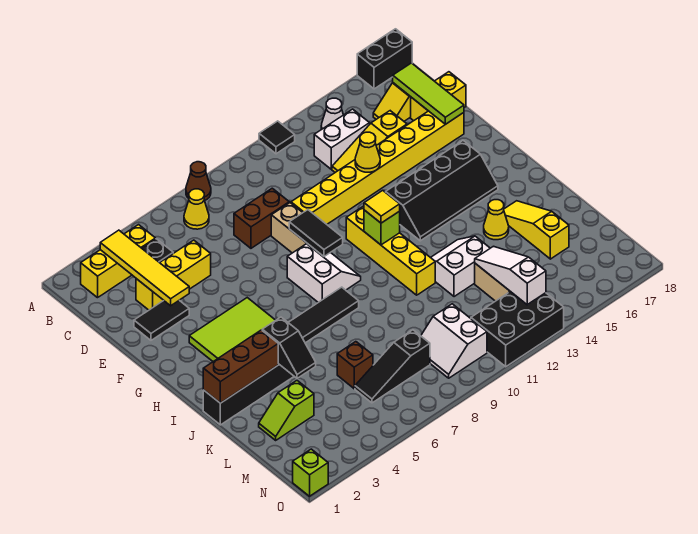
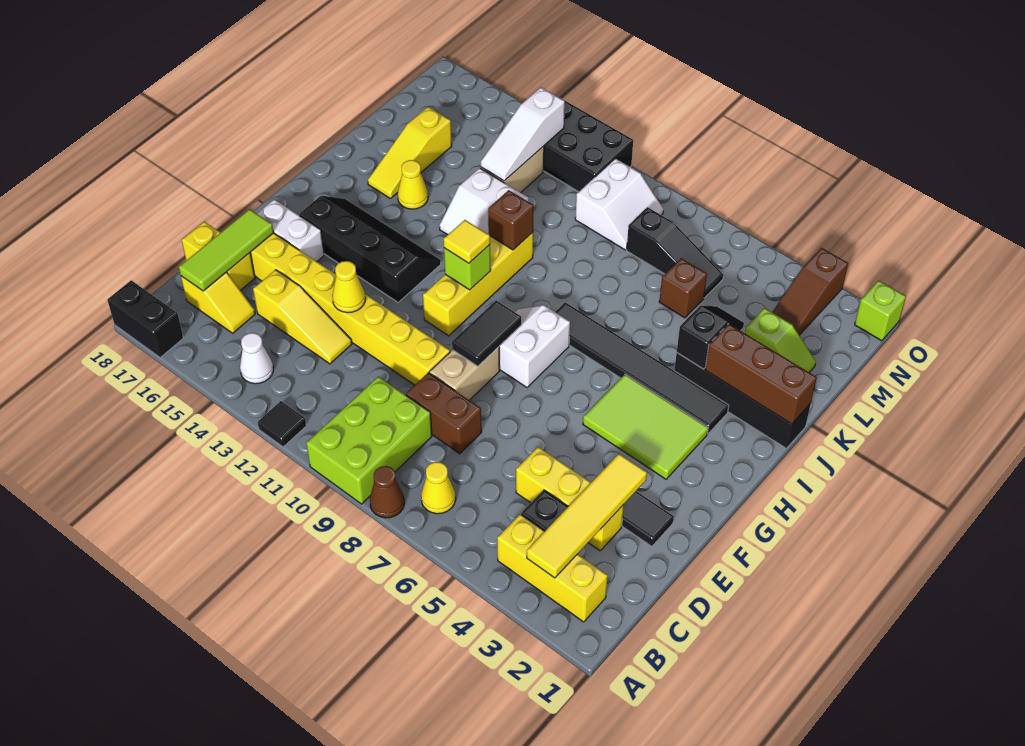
none -> lime 2x3 brick [306,377,432,504]
white 1x2 brick [314,109,370,169] -> white 1x2 brick moved to [257,199,324,261]
none -> brown 1x1 brick [488,190,534,250]
none -> brown 1x3 slope [772,248,848,335]

